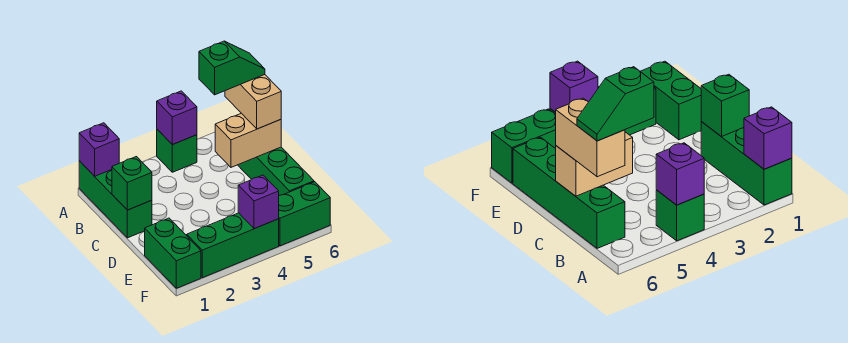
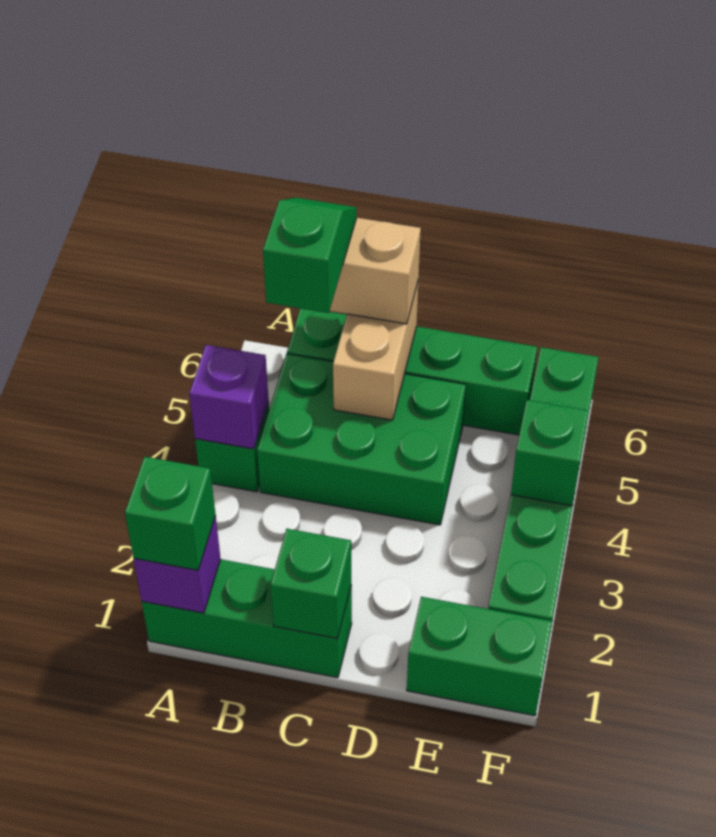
none -> green 1x1 brick [125,457,216,570]
none -> green 2x3 brick [257,354,466,525]
purple 1x1 brick [238,175,279,229] -> green 1x1 brick [511,400,589,506]

